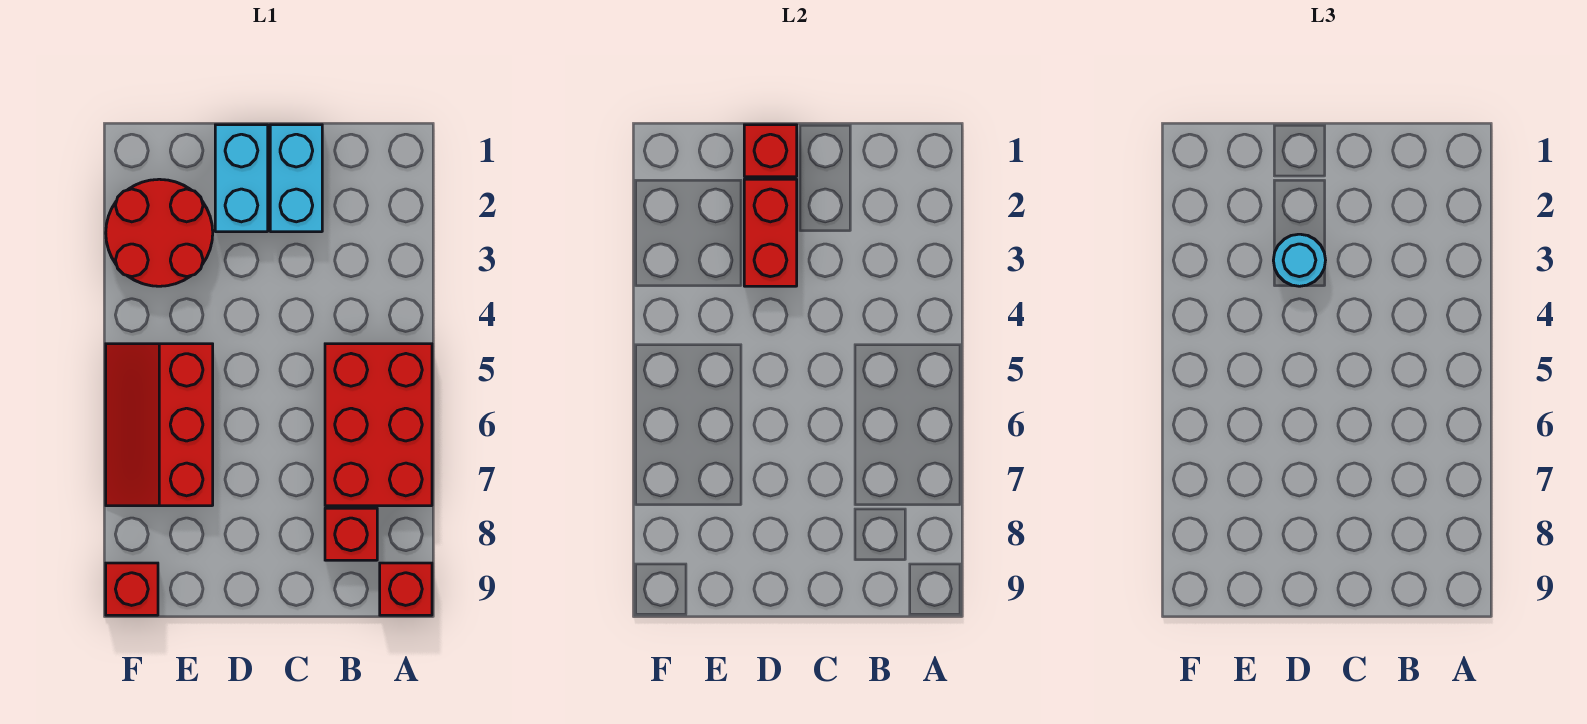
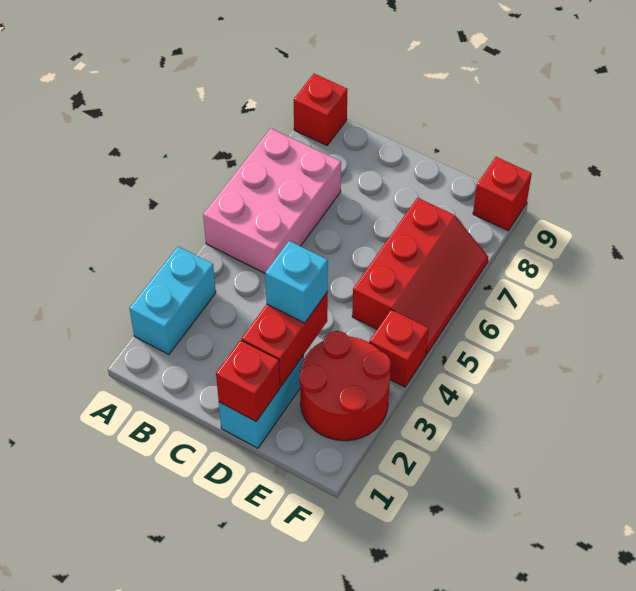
red 2x3 brick [325,344,432,506] -> pink 2x3 brick [203,129,341,273]
red 1x1 brick [325,508,377,560] -> red 1x1 brick moved to [370,310,429,387]
cyan 1x2 brick [270,125,322,232] -> cyan 1x2 brick moved to [129,246,216,354]
cyan 1x1 round brick [1273,234,1326,286] -> cyan 1x1 brick [265,241,328,323]

